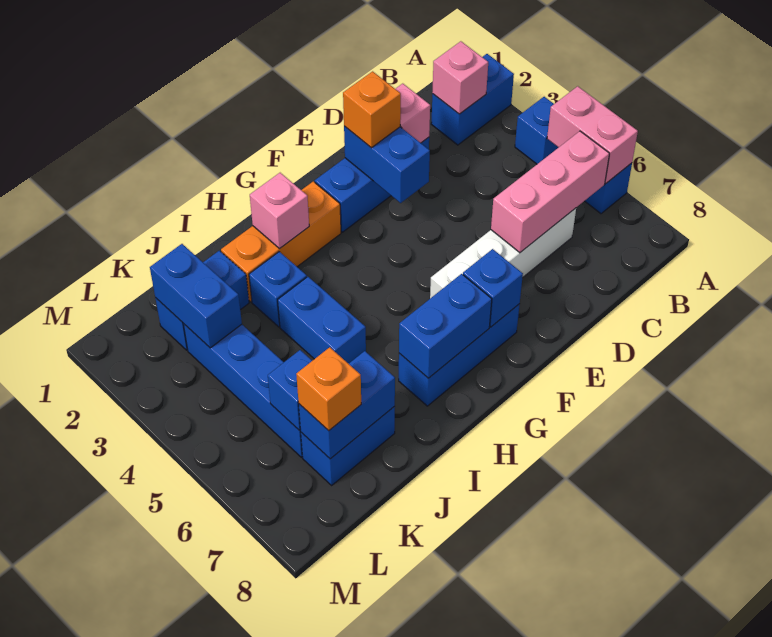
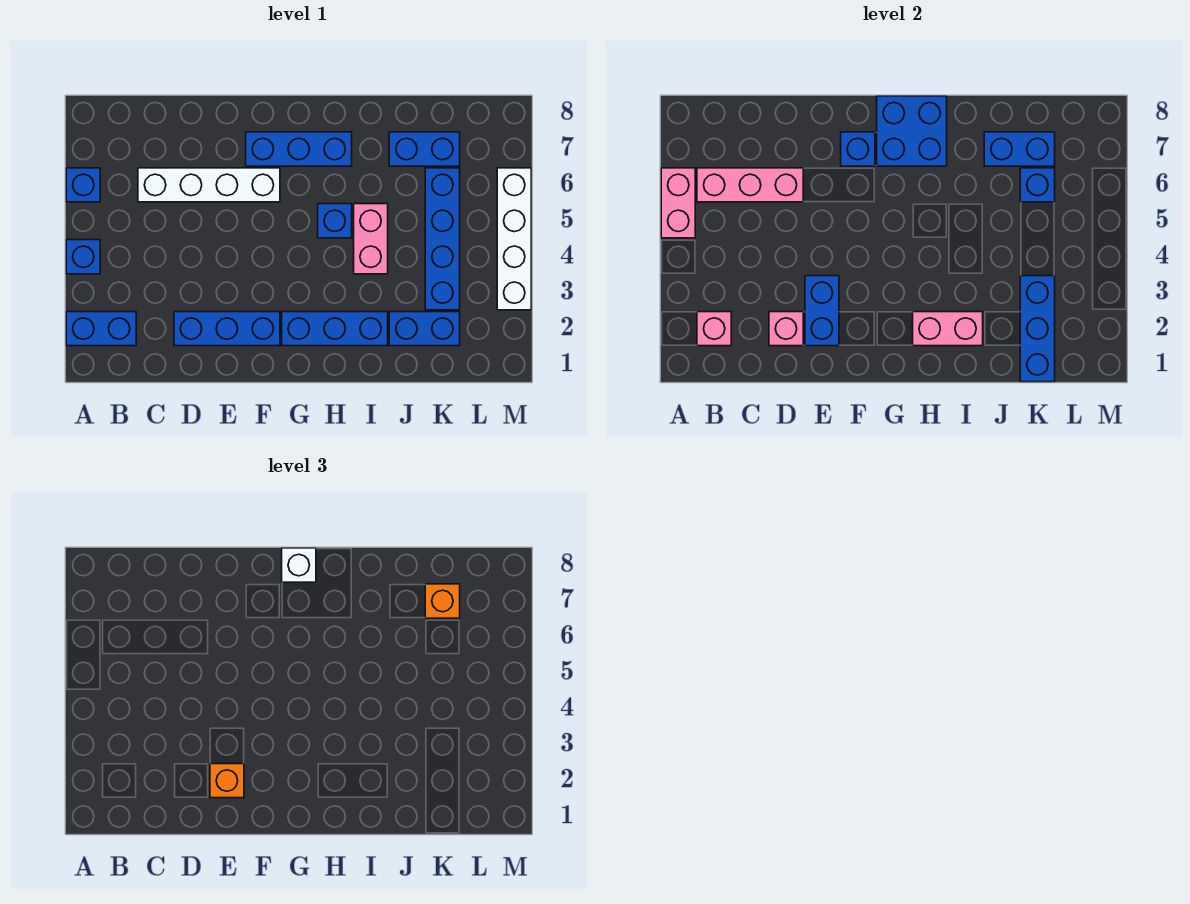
orange 1x3 brick [221,181,341,302] -> blue 1x3 brick [282,312,388,346]
blue 1x2 brick [399,274,492,378] -> blue 2x2 brick [877,96,947,166]
none -> white 1x1 brick [282,548,316,582]
pink 1x1 brick [250,173,309,249] -> pink 1x2 brick [913,312,983,346]
blue 1x1 brick [249,252,307,327] -> blue 1x1 brick moved to [318,204,352,238]
blue 1x2 brick [278,277,366,364] -> pink 1x2 brick [354,204,388,274]
blue 1x2 brick [150,244,242,348] -> blue 1x3 brick [1020,276,1055,382]
none -> white 1x4 brick [497,168,531,310]

